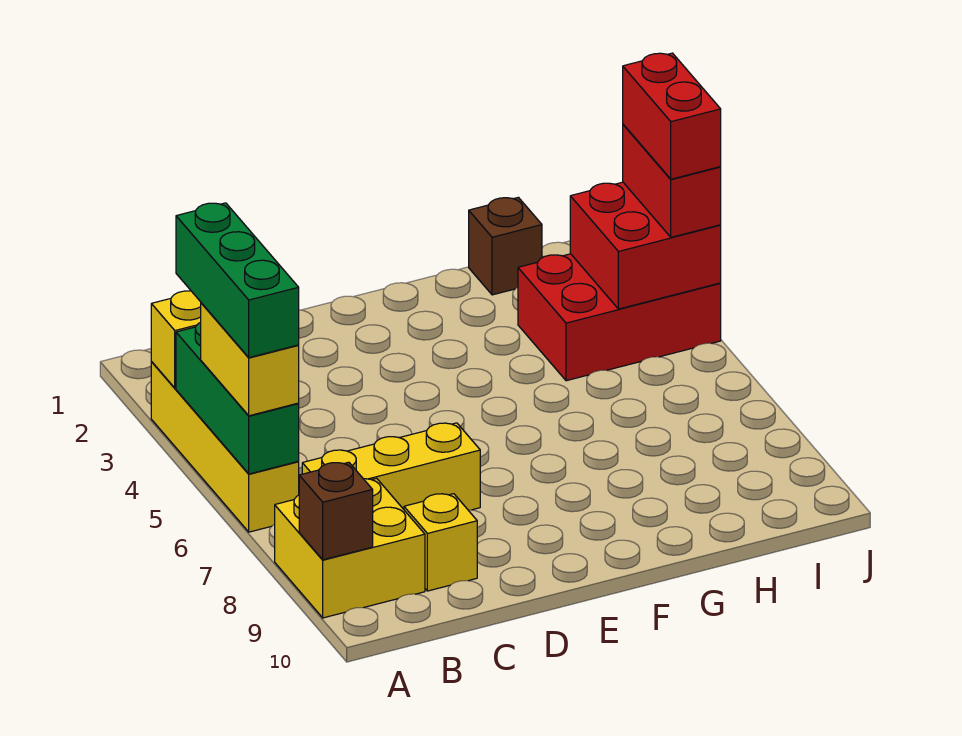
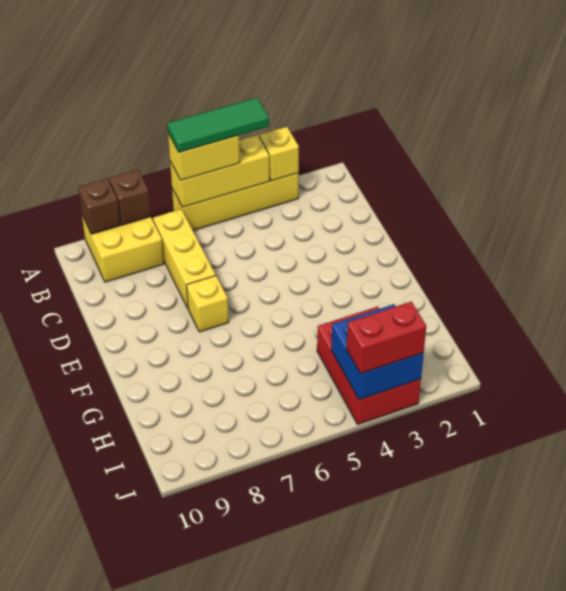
green 1x3 brick [176,322,299,474] -> yellow 1x3 brick [170,135,270,207]
green 1x3 brick [176,203,299,358] -> green 1x3 tile [167,98,269,152]
yellow 1x1 brick [404,494,477,591] -> yellow 1x1 brick moved to [187,276,229,332]
brown 1x1 brick [469,197,542,295] -> brown 1x1 brick moved to [109,170,151,225]
red 2x2 brick [570,182,721,309] -> blue 2x2 brick [331,304,424,400]
red 1x2 brick [623,53,721,179] -> none

